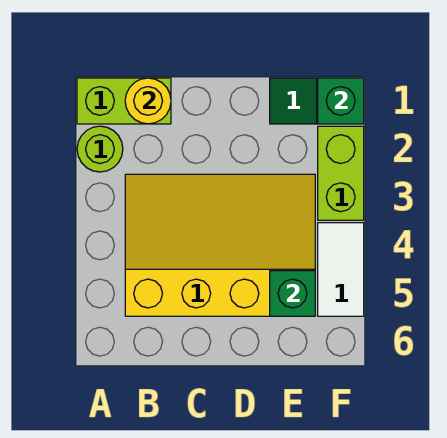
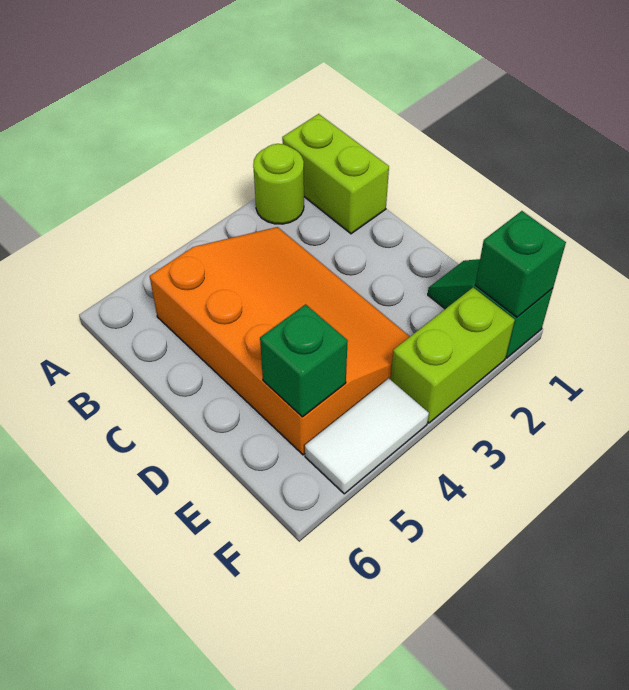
yellow 1x1 round brick [125,78,171,124] -> none
yellow 3x4 slope [125,174,315,316] -> orange 3x4 slope [150,227,410,455]

